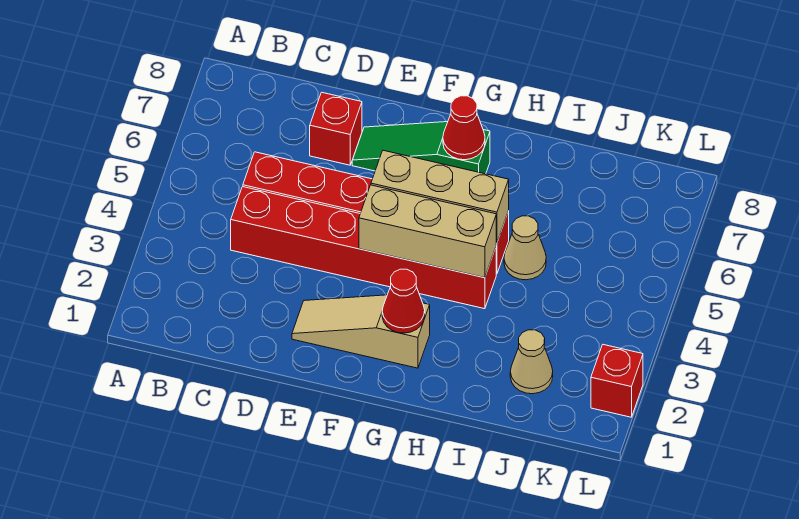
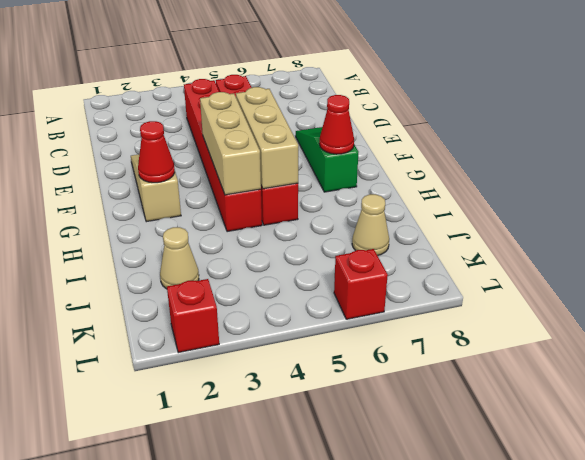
red 1x1 brick [310,92,362,165] -> red 1x1 brick moved to [334,249,388,319]
tan 1x1 cone [504,216,546,280] -> tan 1x1 cone moved to [352,194,389,256]

